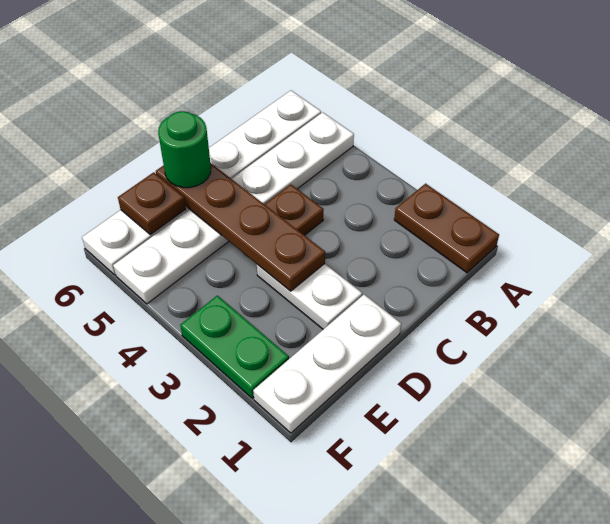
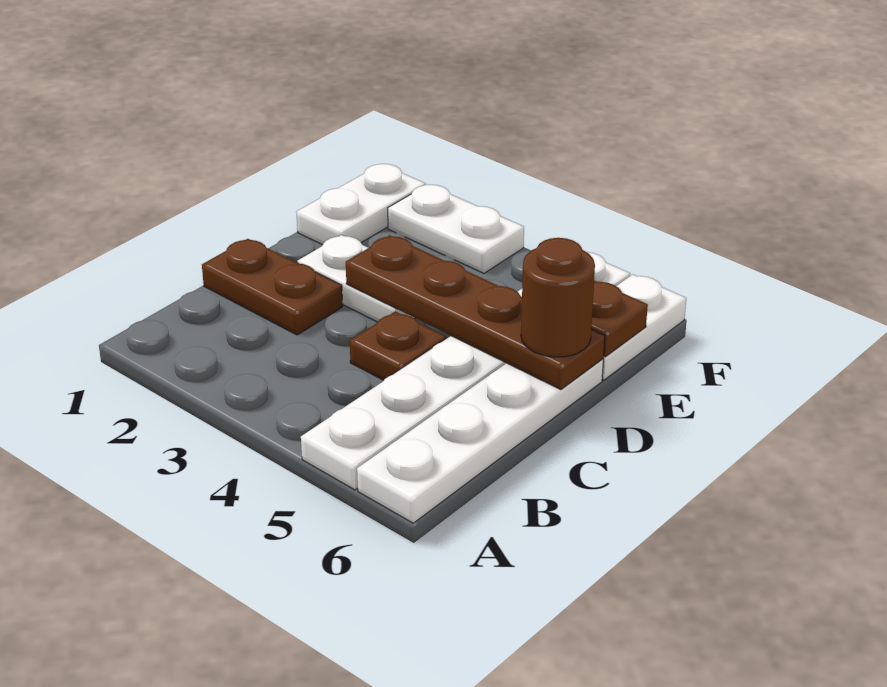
brown 1x2 plate [394,184,499,273] -> brown 1x2 plate moved to [202,239,343,335]
white 1x3 plate [253,295,401,433] -> white 1x2 plate [296,164,426,245]
green 1x1 round brick [158,111,211,188] -> brown 1x1 round brick [521,238,595,357]
green 1x2 plate [180,295,289,398] -> white 1x2 plate [388,185,524,273]

